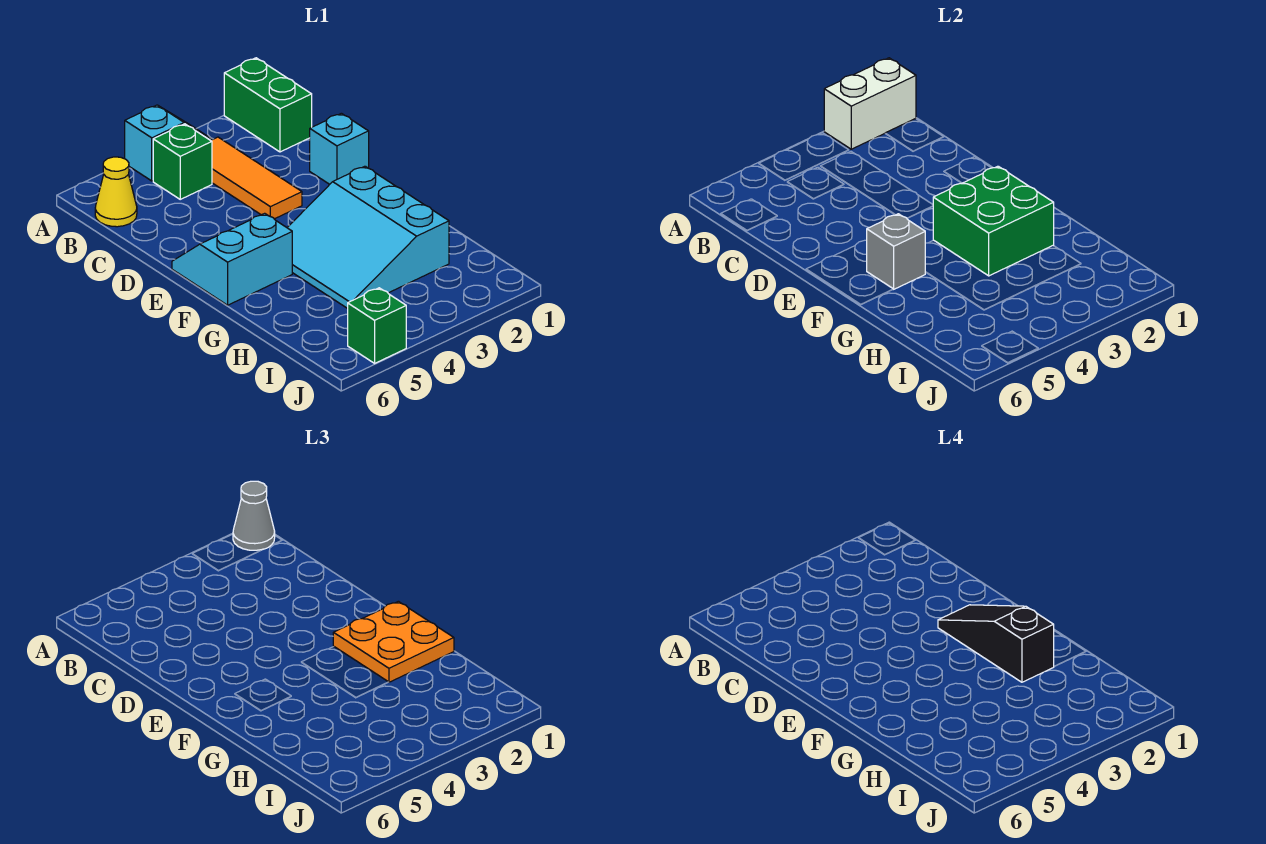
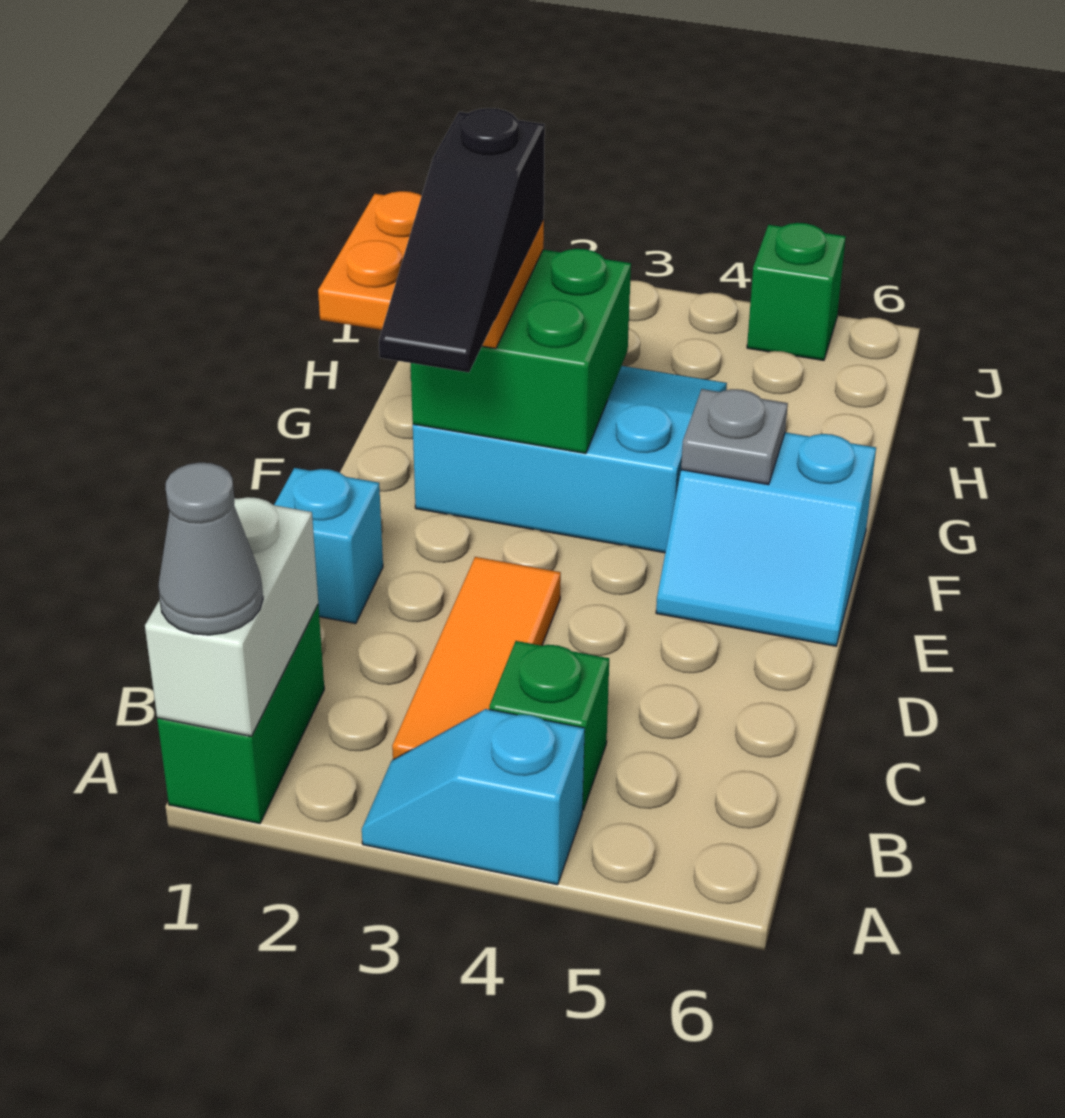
white 1x2 brick [824,58,916,149] -> white 1x2 brick turned to [145,497,318,736]
yellow 1x1 cone [95,157,137,227] -> none
cyan 3x3 slope [287,166,449,309] -> cyan 3x3 slope turned to [413,366,727,553]
grey 1x1 brick [867,214,925,289] -> grey 1x1 plate [681,389,788,485]

